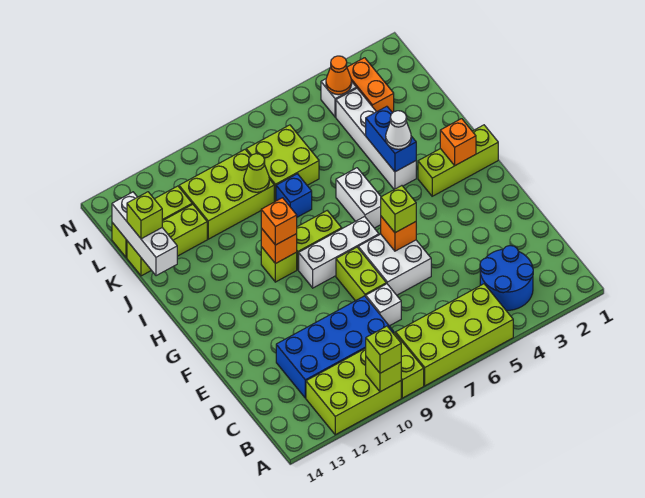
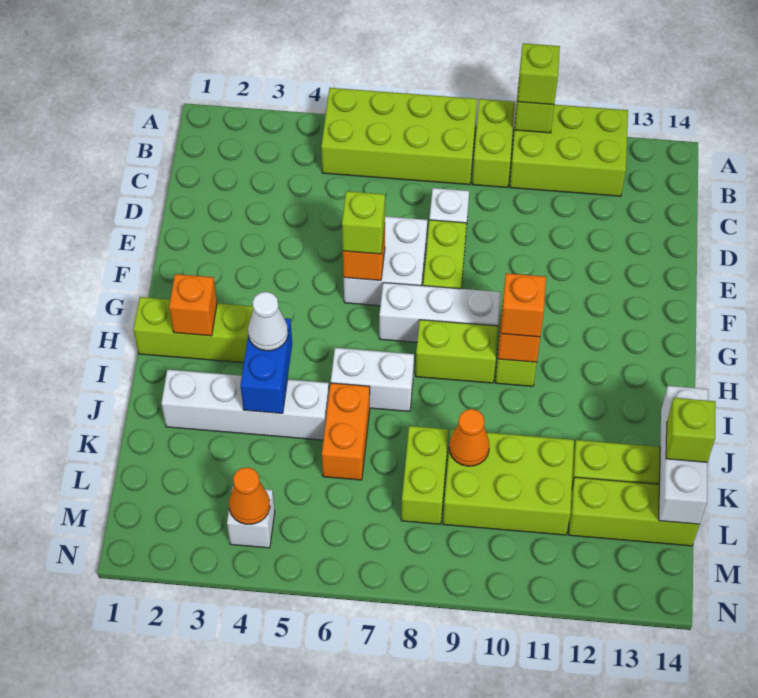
blue 2x2 round brick [480,246,533,310] -> none
blue 2x4 brick [276,296,394,398] -> none
white 1x2 brick [336,168,381,228] -> white 1x2 brick turned to [331,348,414,411]
white 1x4 brick [336,88,416,189] -> white 1x4 brick turned to [161,370,329,440]
blue 1x1 brick [276,174,312,217] -> none
lime 2x2 brick [246,125,319,202] -> lime 1x2 brick [401,426,449,524]
lime 1x1 cone [244,154,269,192] -> orange 1x1 cone [449,409,489,466]
orange 1x2 brick [347,58,394,112] -> orange 1x2 brick moved to [322,383,370,480]

